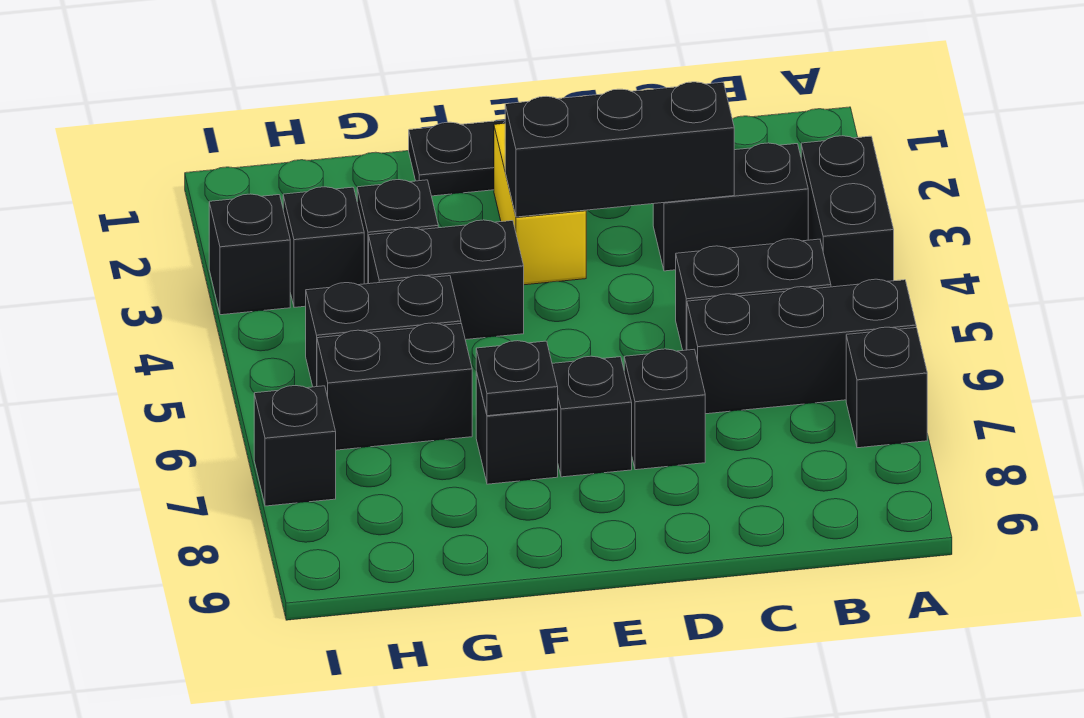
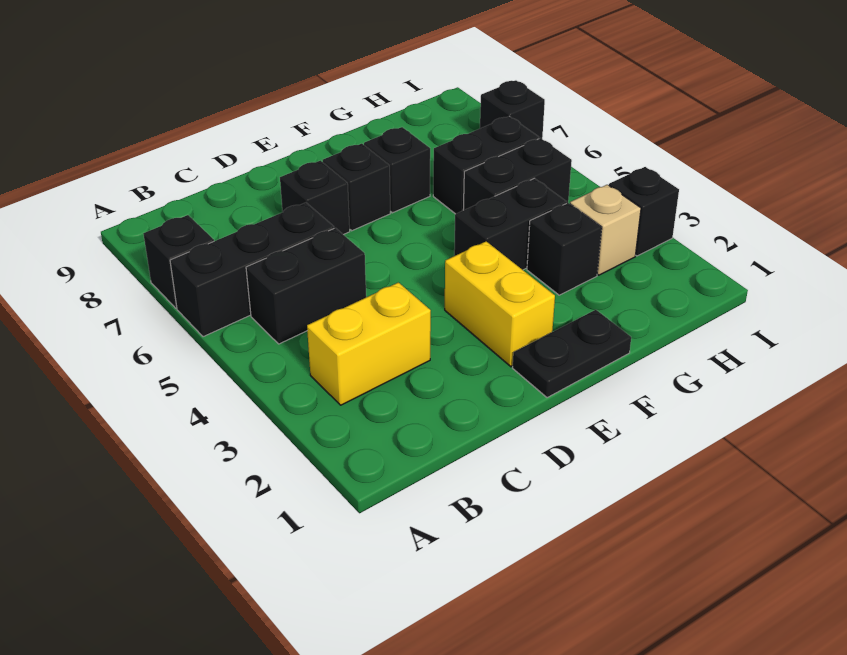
black 1x2 brick [801,136,894,287] -> none
black 1x2 brick [653,143,808,271] -> yellow 1x2 brick [307,282,431,405]
black 1x3 brick [505,82,734,217] -> none
black 1x1 plate [476,341,558,416] -> none
black 1x1 brick [283,187,364,307] -> tan 1x1 brick [570,185,641,275]

